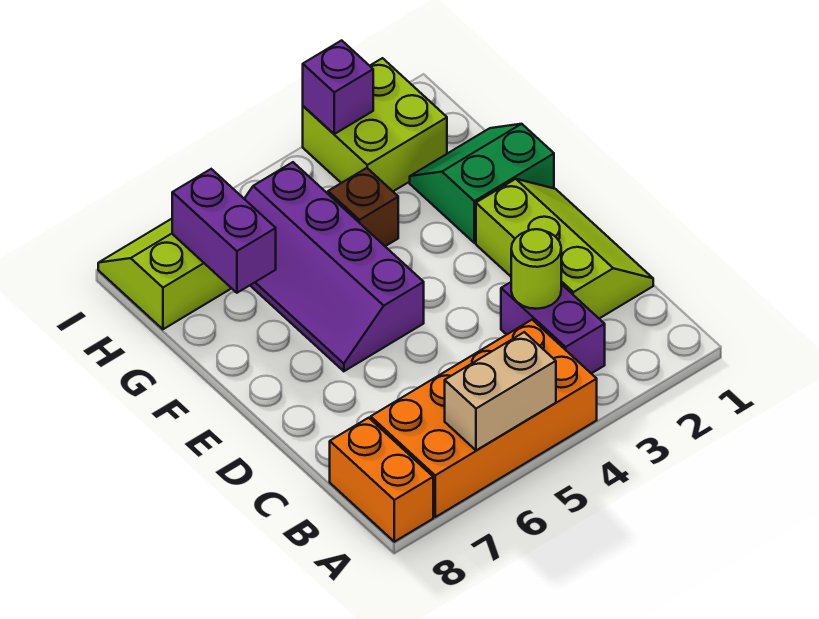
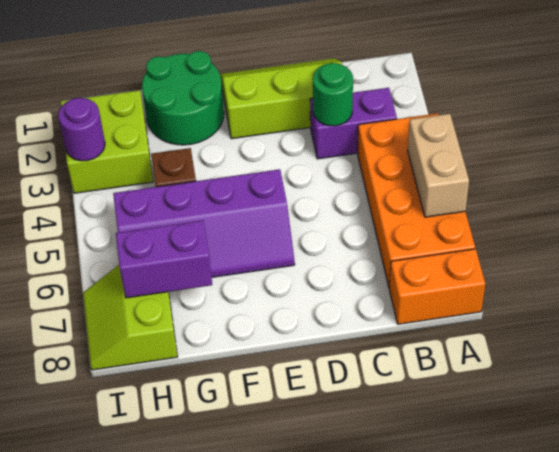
lime 1x1 round brick [511,229,561,309] -> green 1x1 round brick [313,63,353,126]
green 2x2 slope [410,124,554,243] -> green 2x2 round brick [142,51,224,145]
purple 1x1 brick [303,40,373,134] -> purple 1x1 round brick [58,98,105,161]

